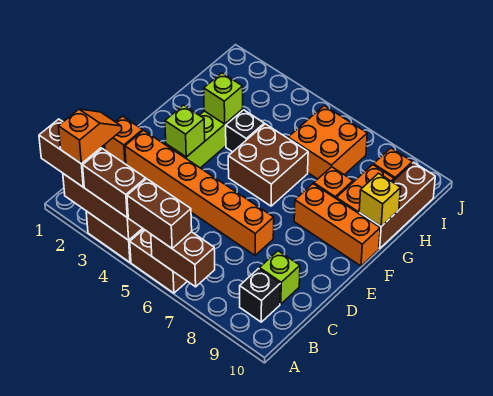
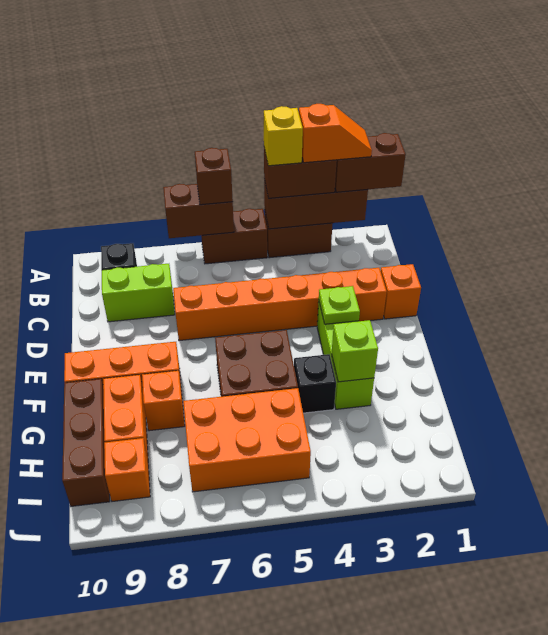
orange 1x2 slope [59,109,122,164] -> orange 1x2 slope turned to [299,104,372,163]
brown 1x2 brick [127,179,192,248] -> brown 1x1 brick [195,148,233,205]
lime 1x1 brick [259,251,300,304] -> lime 1x2 brick [102,264,175,322]
lime 1x1 brick [165,105,205,157] -> lime 1x1 plate [319,286,360,324]
yellow 1x1 brick [359,173,401,226] -> yellow 1x1 brick moved to [264,106,303,166]
orange 2x2 brick [288,106,367,179] -> orange 2x3 brick [183,388,311,492]

